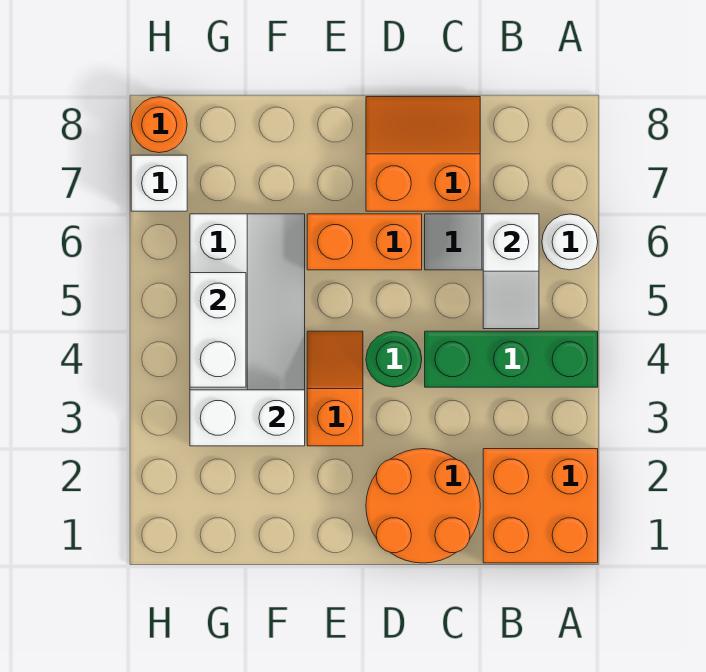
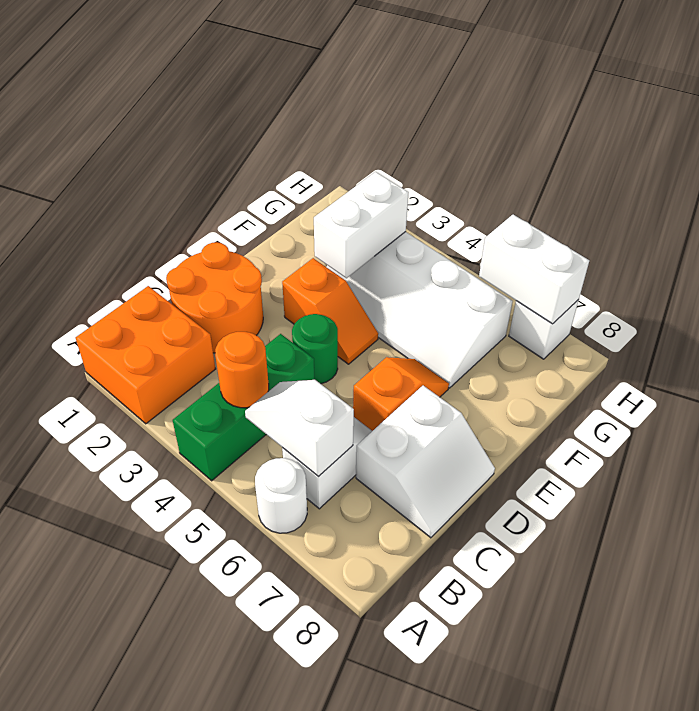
orange 2x2 slope [366,97,480,211] -> white 2x2 slope [356,386,495,538]
orange 1x2 brick [307,214,422,270] -> orange 1x2 slope [353,357,449,431]
white 1x2 brick [190,273,246,387] -> white 1x2 brick moved to [479,215,589,324]
orange 1x1 round brick [131,97,187,153] -> orange 1x1 round brick moved to [215,332,269,408]

